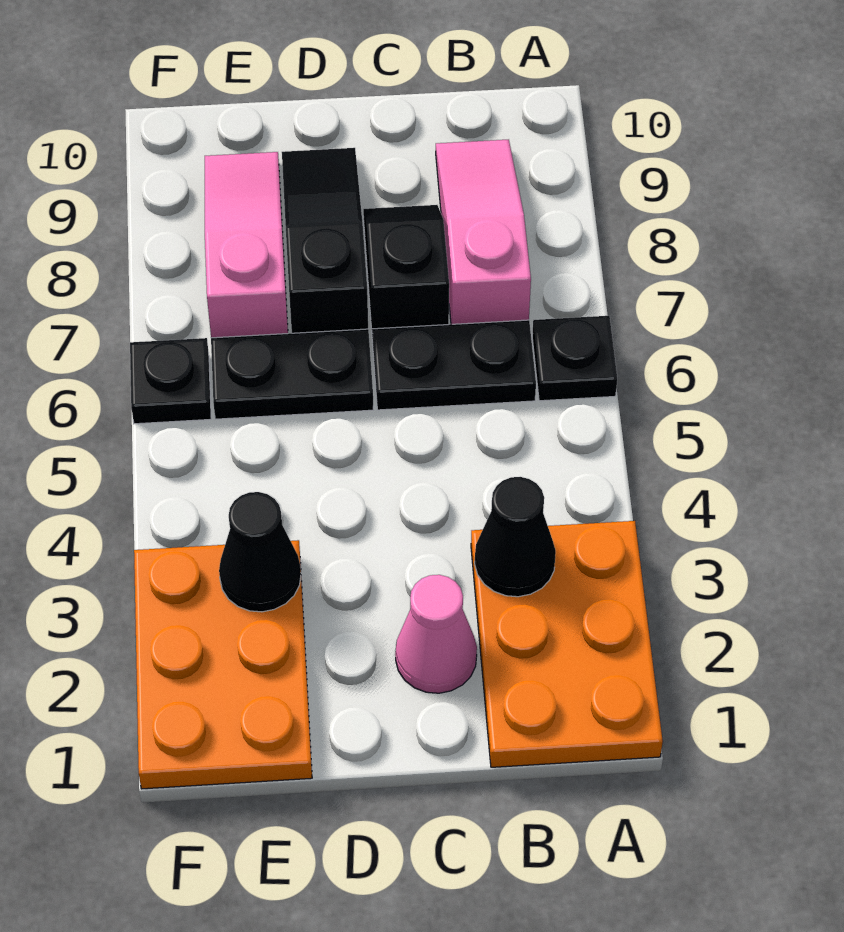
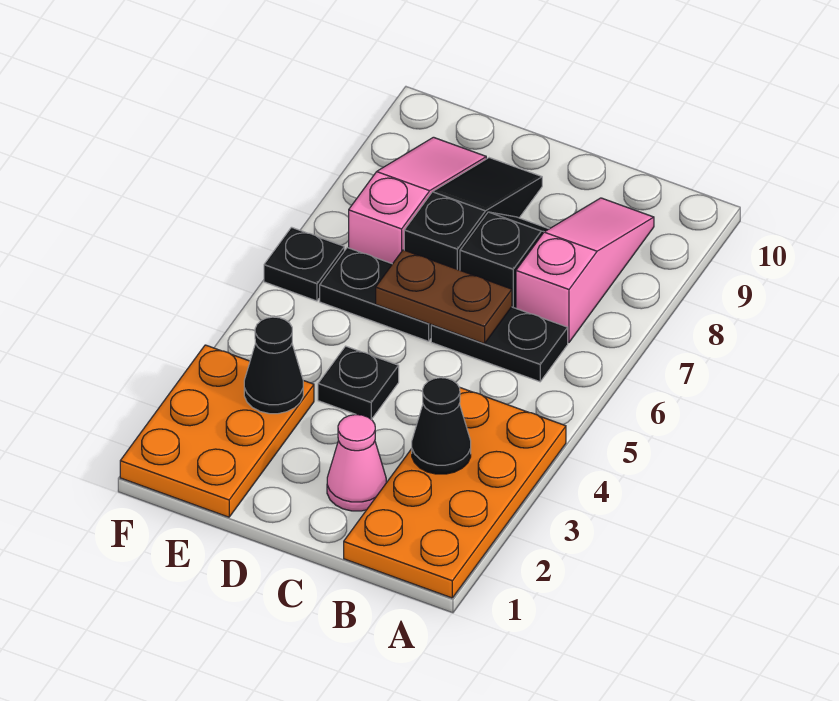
orange 2x3 plate [471,521,663,767] -> orange 2x4 plate [344,387,566,598]
black 1x1 plate [532,316,617,401] -> black 1x1 plate moved to [318,346,399,419]
none -> brown 1x2 plate [376,250,512,344]

